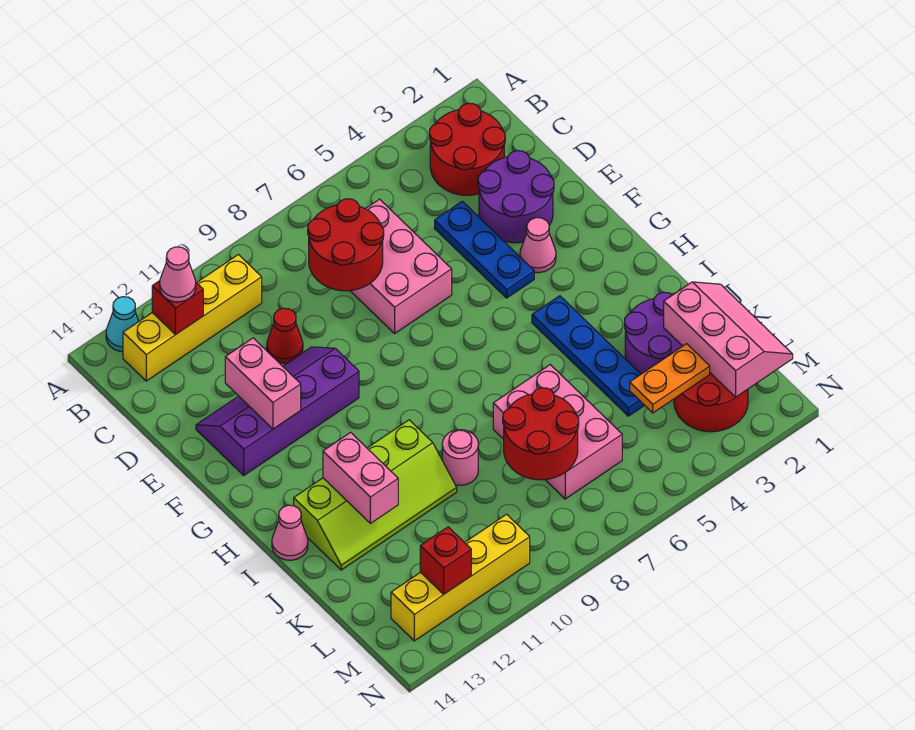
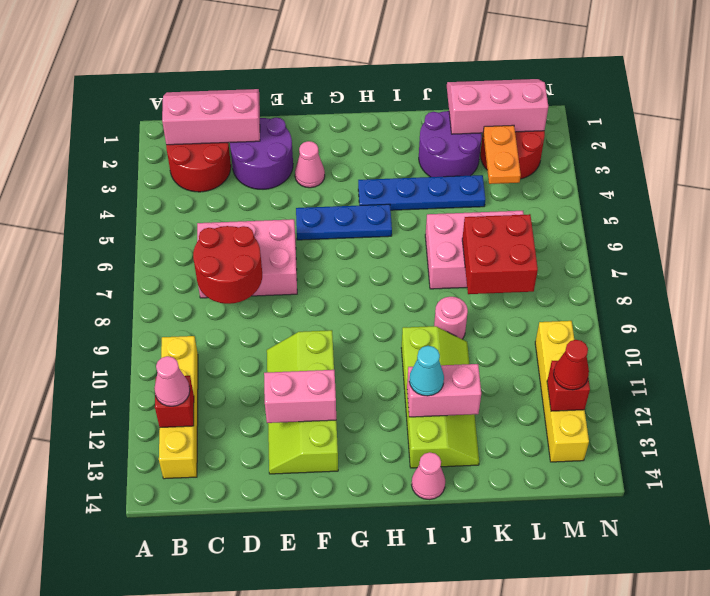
cyan 1x1 cone [106,297,139,351] -> cyan 1x1 cone moved to [409,346,444,396]
none -> pink 2x3 slope [162,89,260,145]
blue 1x3 plate [435,201,534,298] -> blue 1x3 plate moved to [296,204,392,240]
red 1x1 cone [267,308,303,363] -> red 1x1 cone moved to [554,340,589,390]
purple 2x4 slope [196,347,359,475] -> lime 2x4 slope [267,330,338,474]
red 2x2 round brick [503,388,579,480] -> red 2x2 brick [462,214,538,294]

